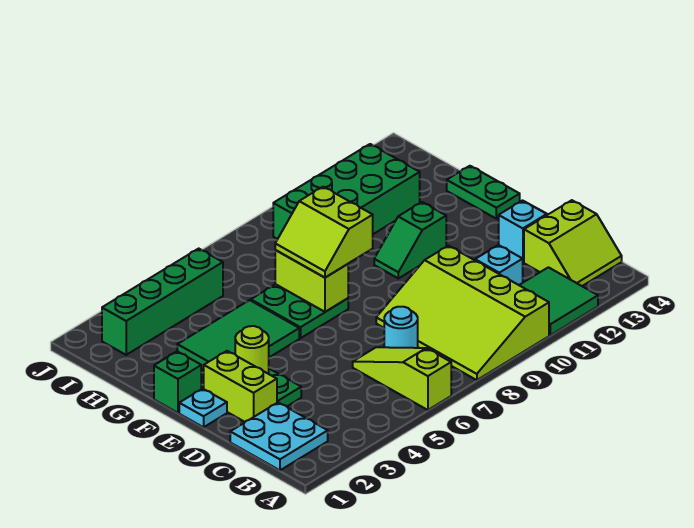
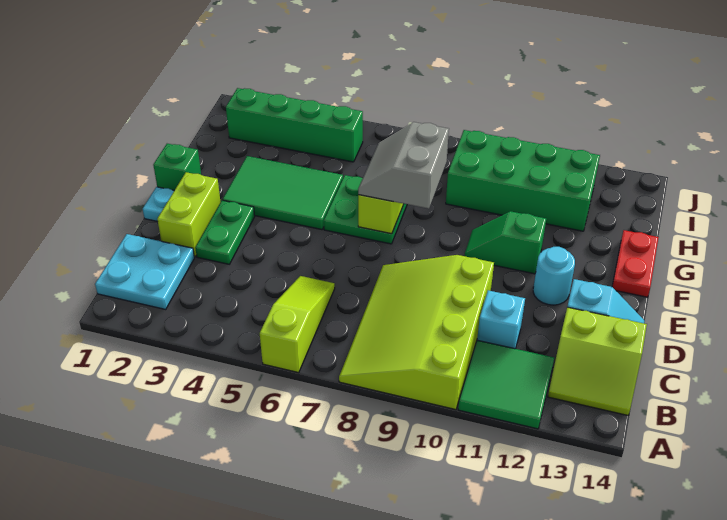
cyan 1x1 round brick [384,307,418,348] -> cyan 1x1 round brick moved to [533,247,575,305]
lime 1x1 round brick [235,326,269,374] -> none
lime 2x2 slope [275,187,373,278] -> grey 2x2 slope [358,122,449,209]
green 1x2 plate [447,166,520,219] -> red 1x2 plate [612,230,659,297]

